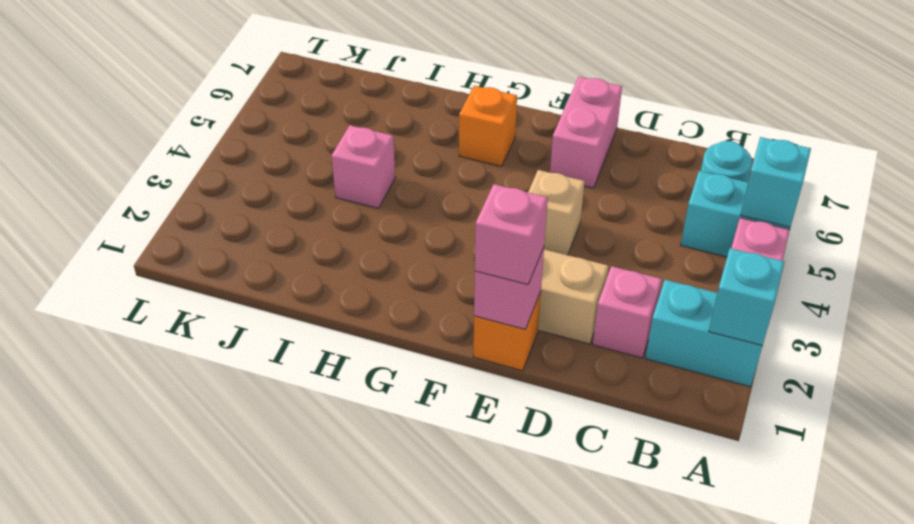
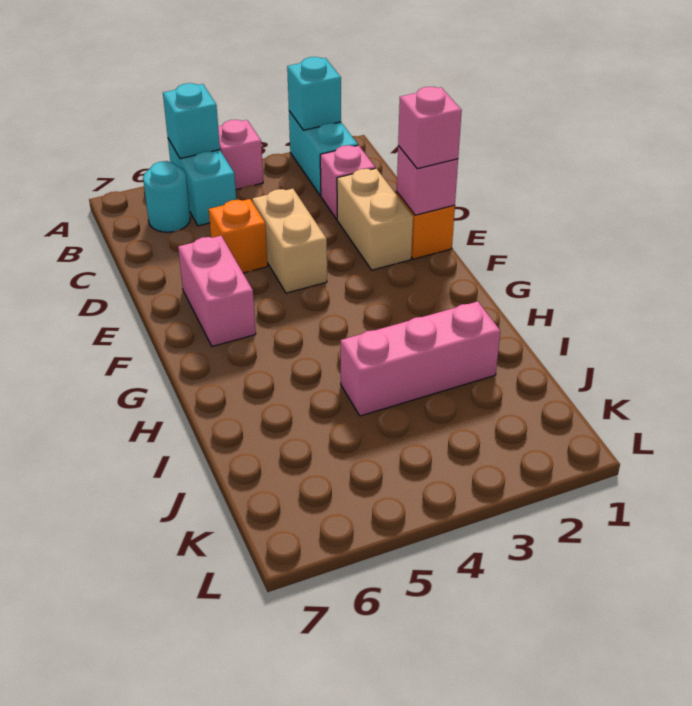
tan 1x1 brick [528,170,585,255] -> tan 1x2 brick [252,189,327,293]
pink 1x2 brick [550,77,622,188] -> pink 1x2 brick turned to [178,236,256,346]
orange 1x1 brick [459,86,517,166] -> orange 1x1 brick moved to [209,199,268,273]
pink 1x1 brick [331,125,395,208] -> pink 1x3 brick [341,301,500,416]

